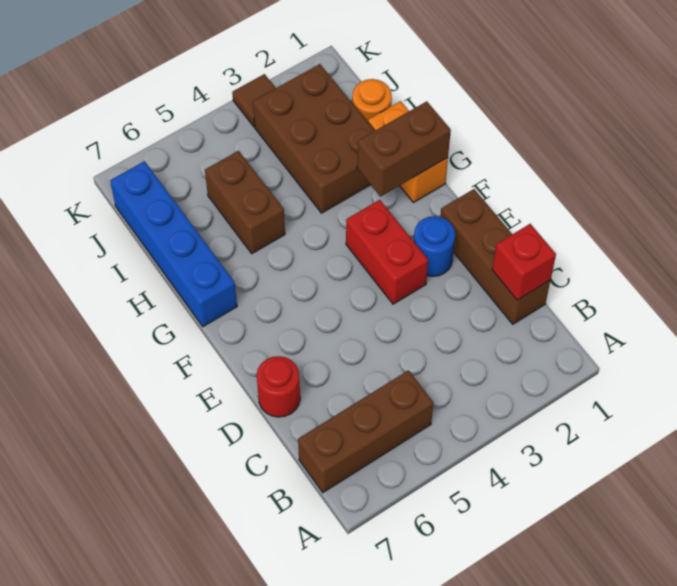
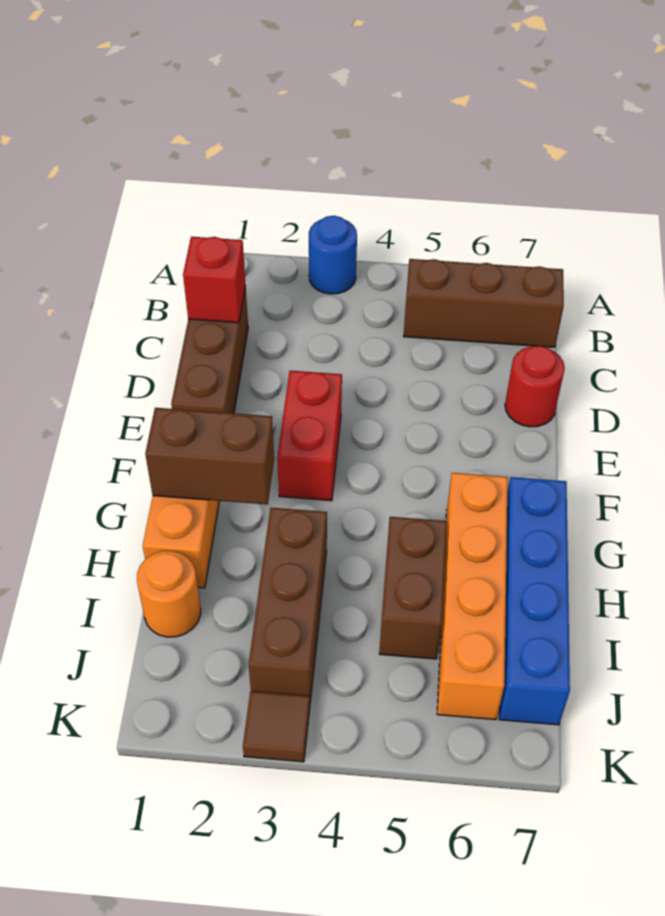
blue 1x1 round brick [414,216,455,276] -> blue 1x1 round brick moved to [309,216,357,294]
none -> orange 1x4 brick [437,473,508,720]
brown 2x3 brick [253,64,375,213] -> brown 1x3 brick [249,508,327,701]

